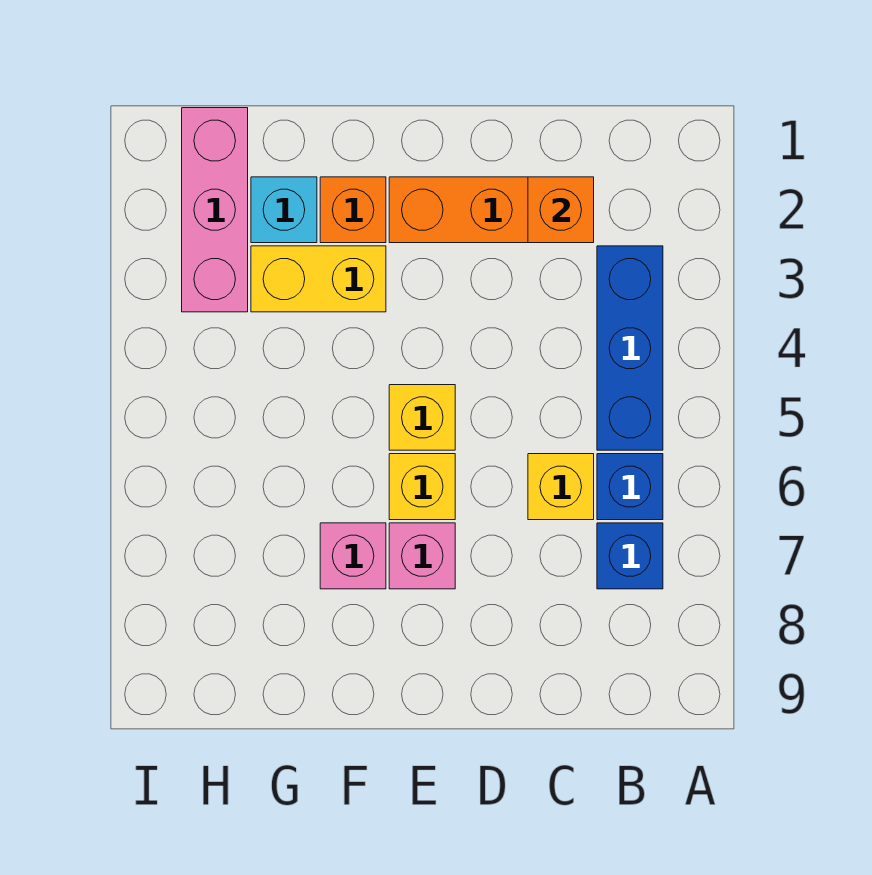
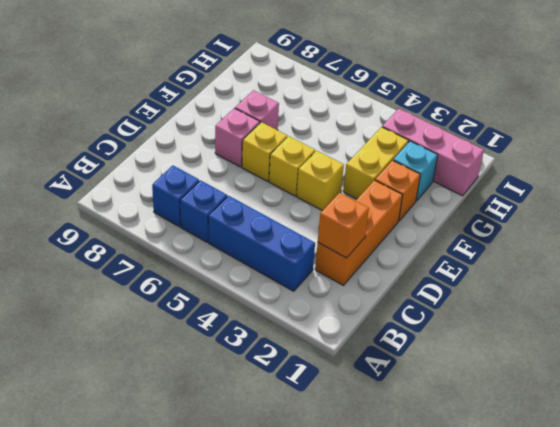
yellow 1x1 brick [528,454,594,520] -> yellow 1x1 brick moved to [297,151,344,211]

